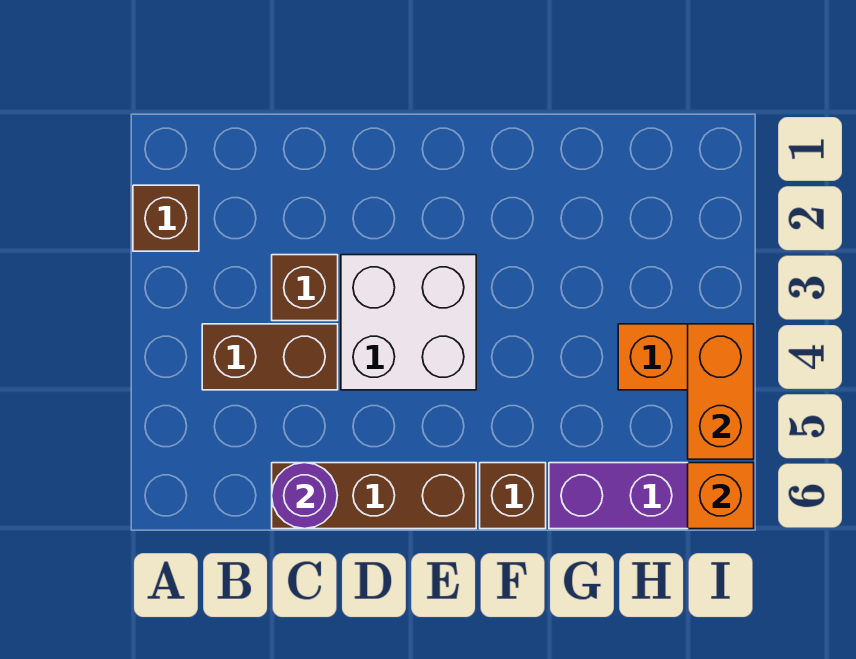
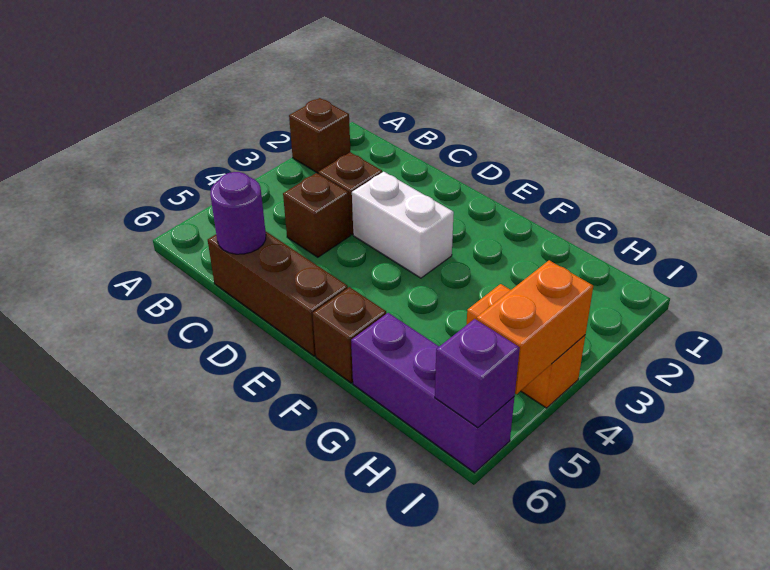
brown 1x2 brick [202,324,338,390] -> brown 1x1 brick [283,173,350,257]
white 2x2 brick [341,255,476,390] -> white 1x2 brick [352,172,454,278]
orange 1x1 brick [688,463,754,529] -> purple 1x1 brick [435,319,520,428]

